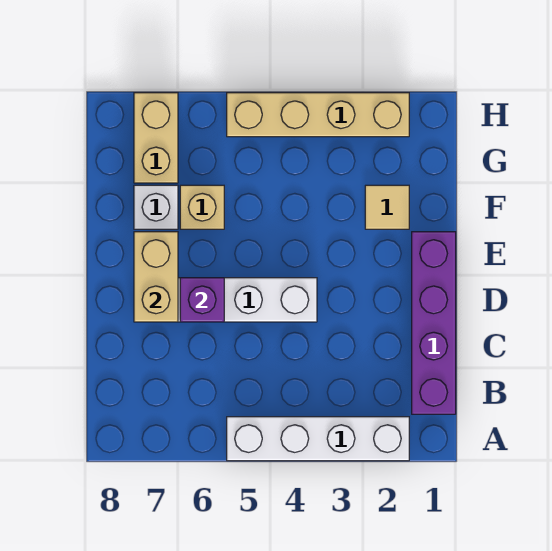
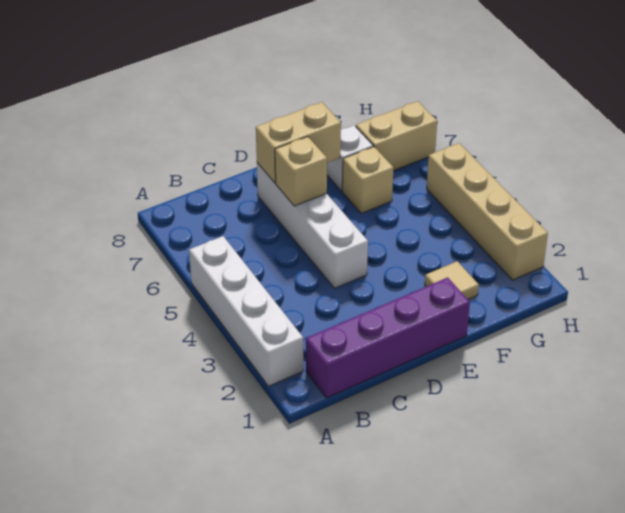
purple 1x1 brick [180,278,224,322] -> tan 1x1 brick [275,137,327,206]

